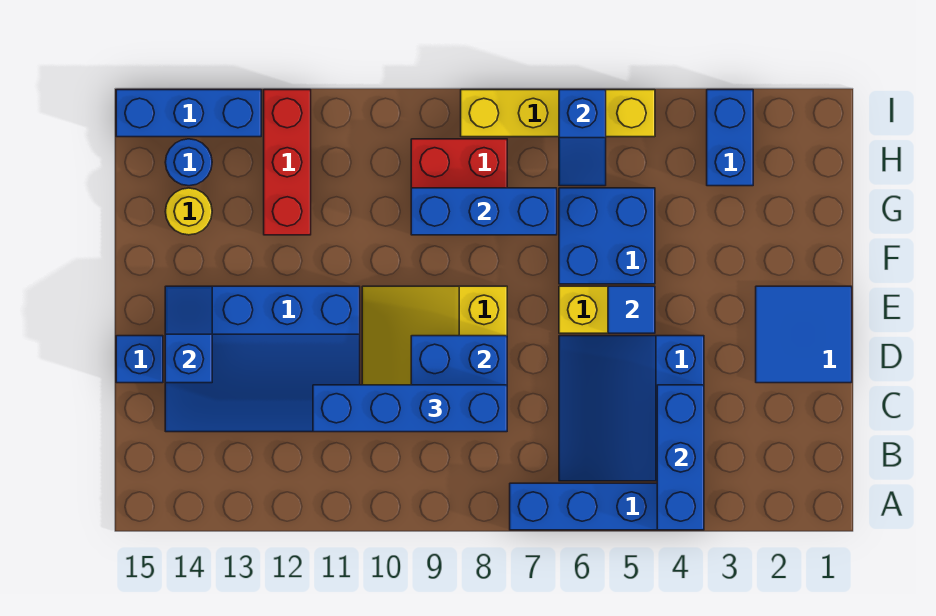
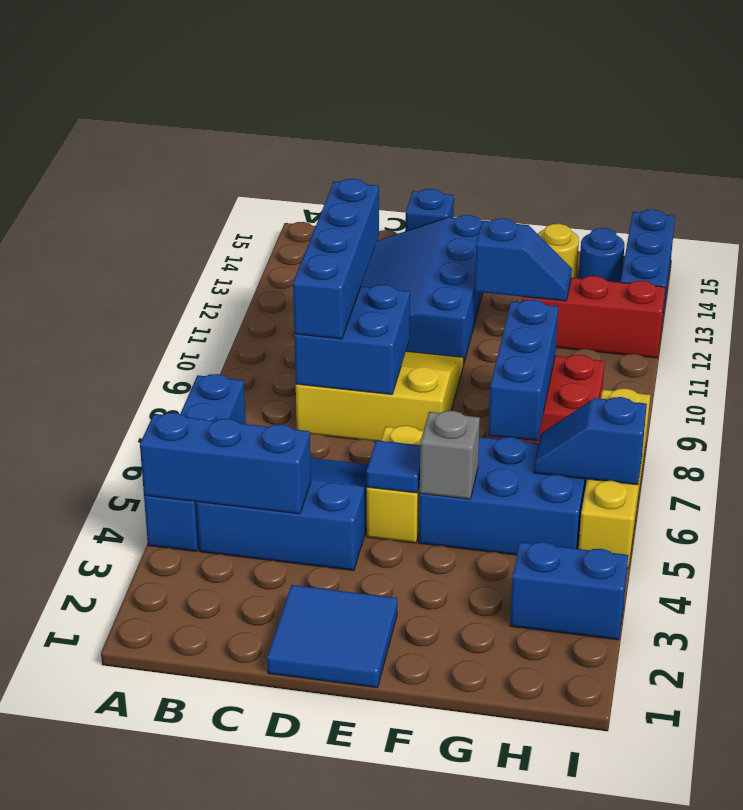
blue 1x2 slope [165,286,212,383] -> blue 1x2 slope moved to [475,218,572,301]
blue 2x2 brick [559,188,655,284] -> blue 2x3 brick [419,437,587,555]
none -> grey 1x1 brick [419,411,480,499]

